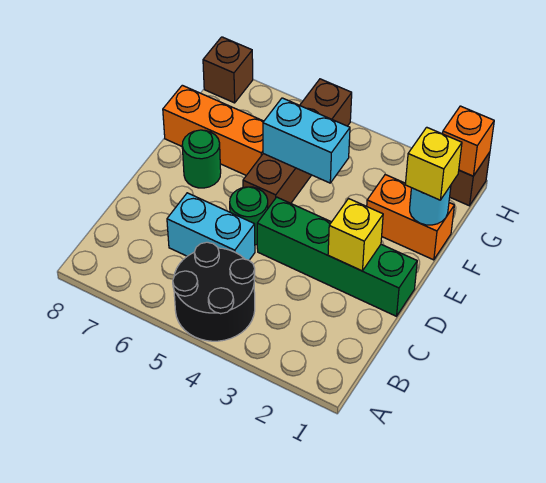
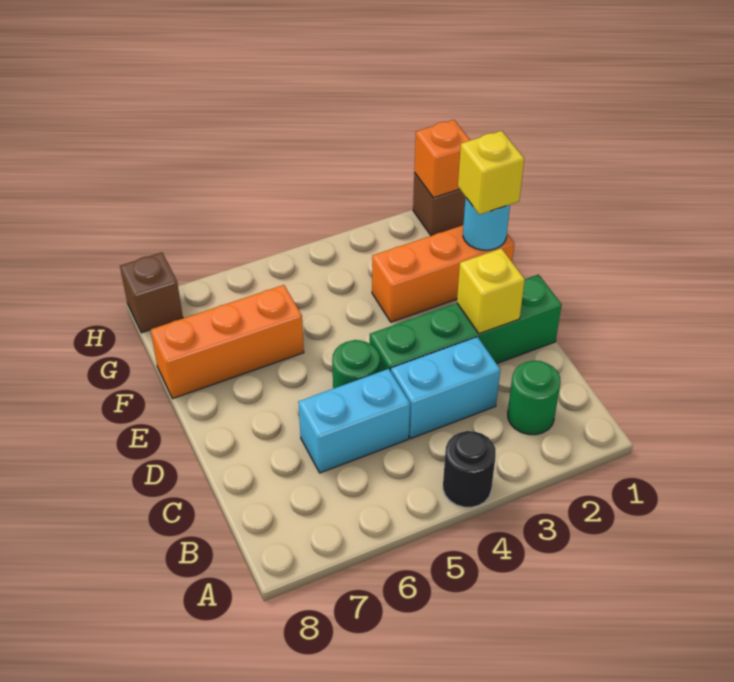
black 2x2 round brick [173,242,255,341] -> black 1x1 round brick [443,431,496,507]
brown 1x4 brick [243,79,352,208] -> none
green 1x1 round brick [182,130,221,188] -> green 1x1 round brick moved to [508,361,561,435]
orange 1x2 brick [367,174,454,260] -> orange 1x3 brick [372,225,514,322]
cyan 1x2 brick [263,98,350,183] -> cyan 1x2 brick moved to [391,337,500,438]

